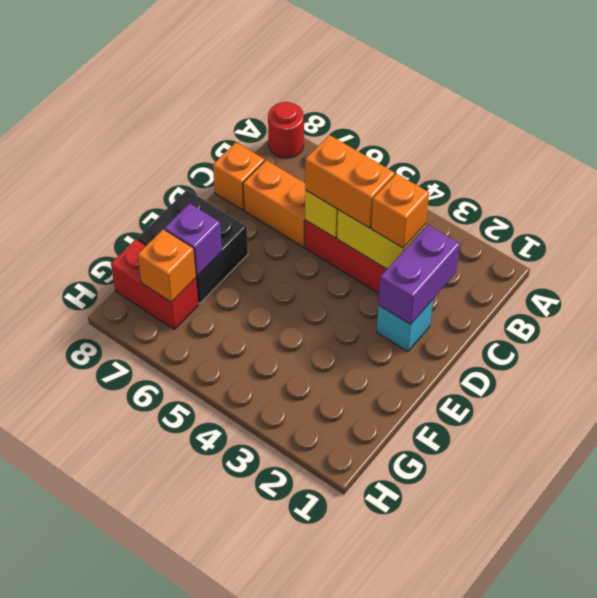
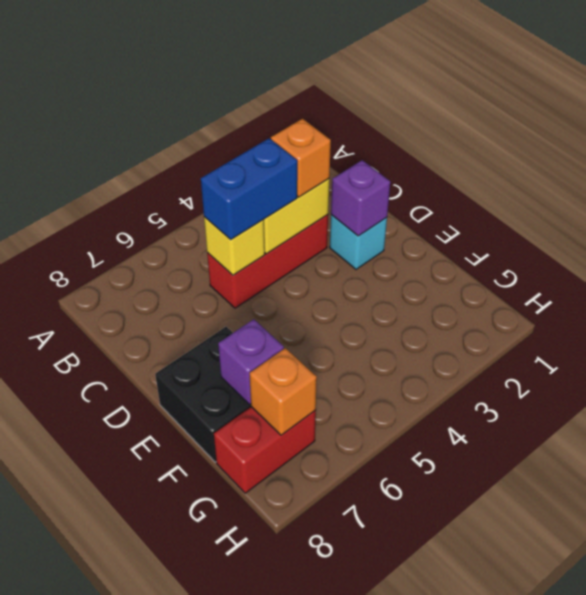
red 1x1 round brick [268,102,304,158] -> none
purple 1x2 brick [379,225,460,325] -> purple 1x1 brick [331,160,390,236]
orange 1x2 brick [305,135,395,228] -> blue 1x2 brick [201,138,297,240]
orange 1x2 brick [243,160,305,247] -> none
orange 1x1 brick [213,142,265,210] -> none

